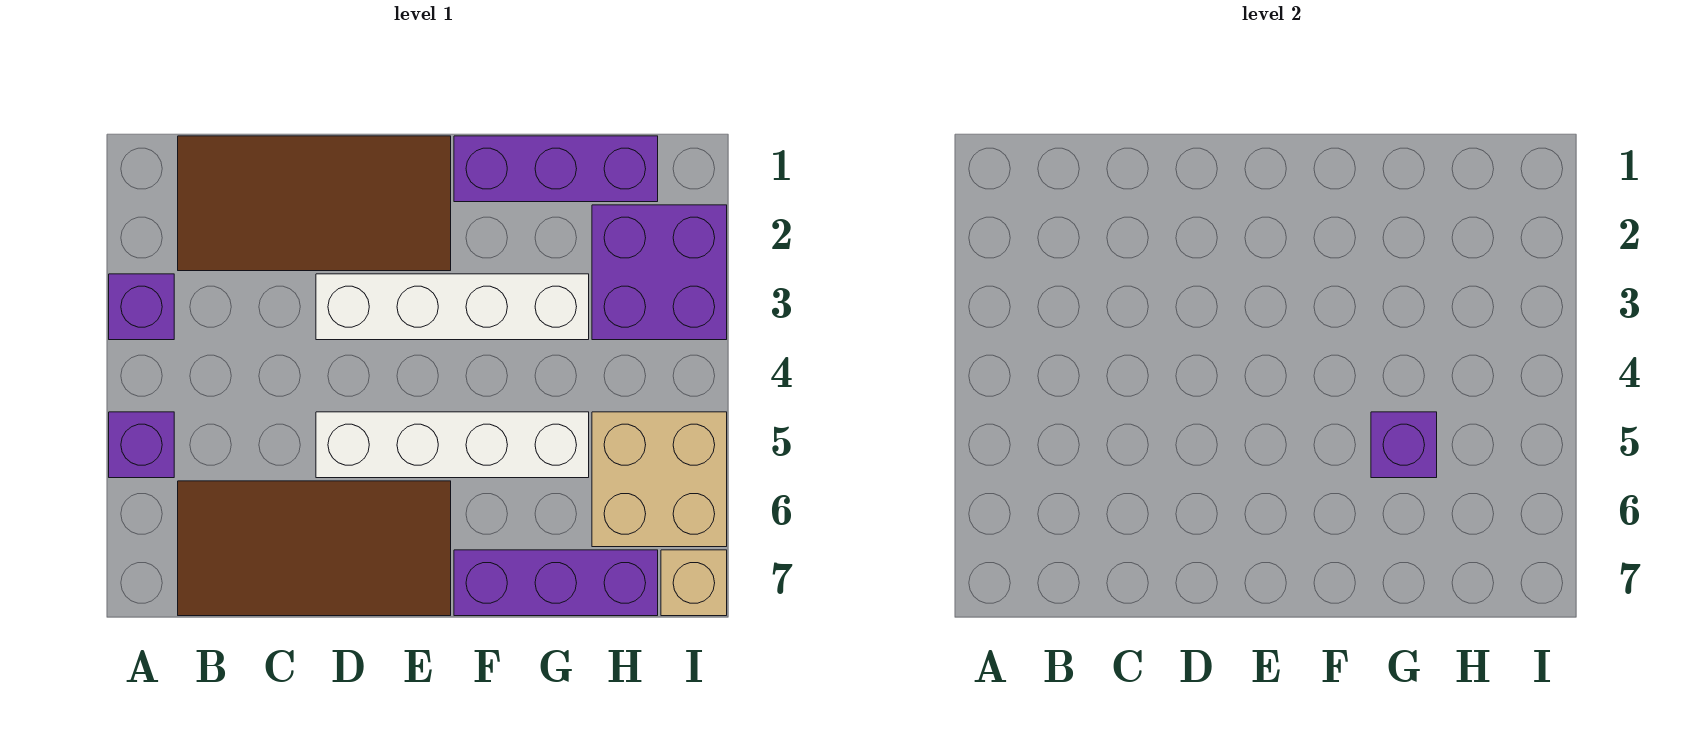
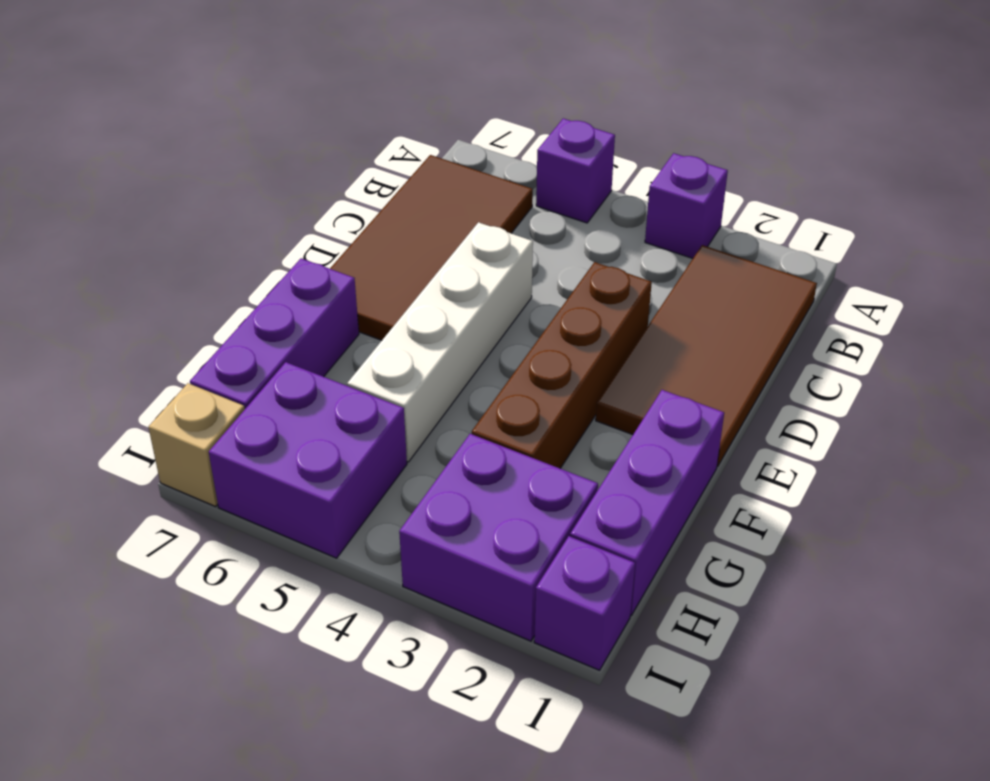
white 1x4 brick [316,274,589,340] -> brown 1x4 brick [472,262,652,468]
purple 1x1 brick [1371,412,1437,478] -> purple 1x1 brick moved to [534,536,635,670]
tan 2x2 brick [592,412,727,547] -> purple 2x2 brick [209,362,407,558]

